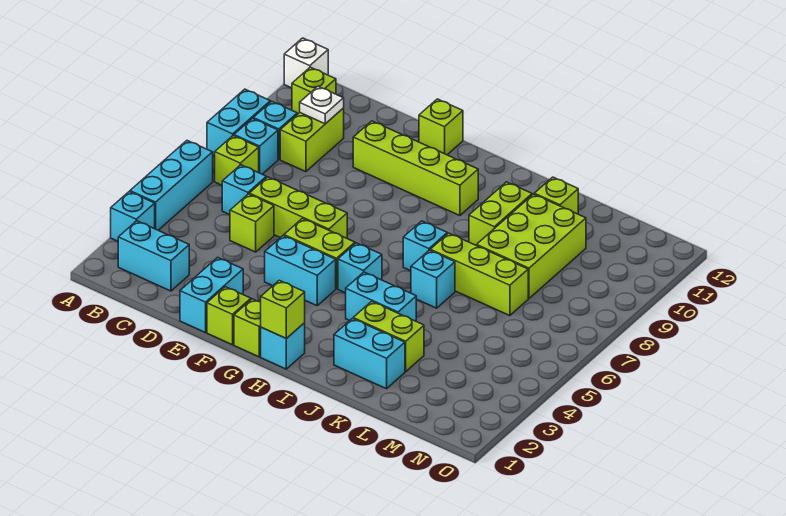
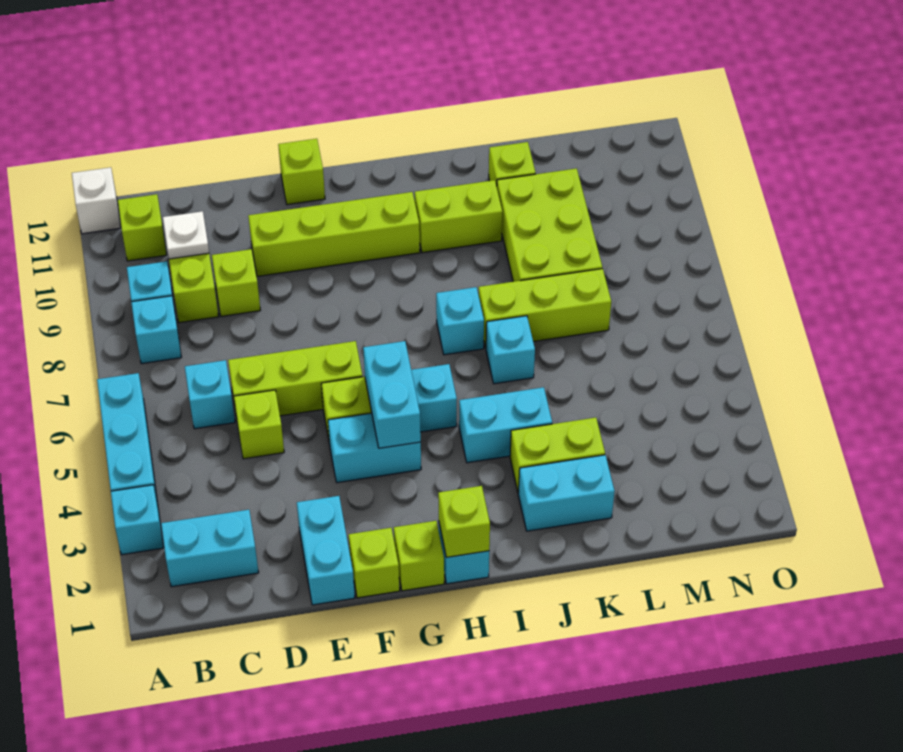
cyan 1x2 brick [207,89,270,156] -> cyan 1x2 brick moved to [363,341,421,448]
lime 1x1 brick [215,136,259,185] -> lime 1x1 brick moved to [212,249,260,316]
lime 1x2 brick [469,182,532,246] -> lime 1x2 brick turned to [415,180,502,253]

